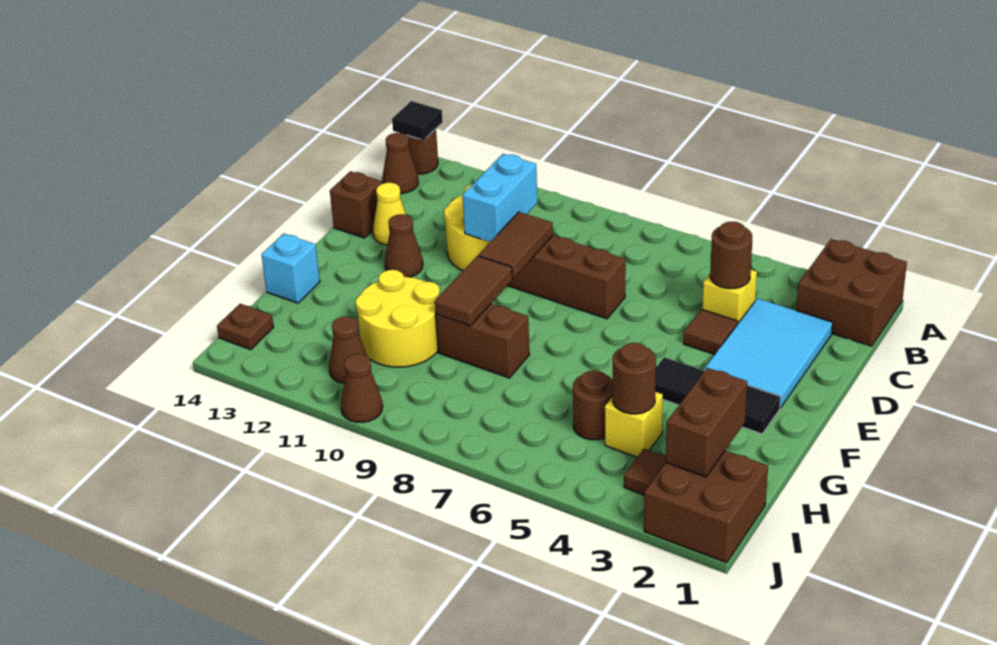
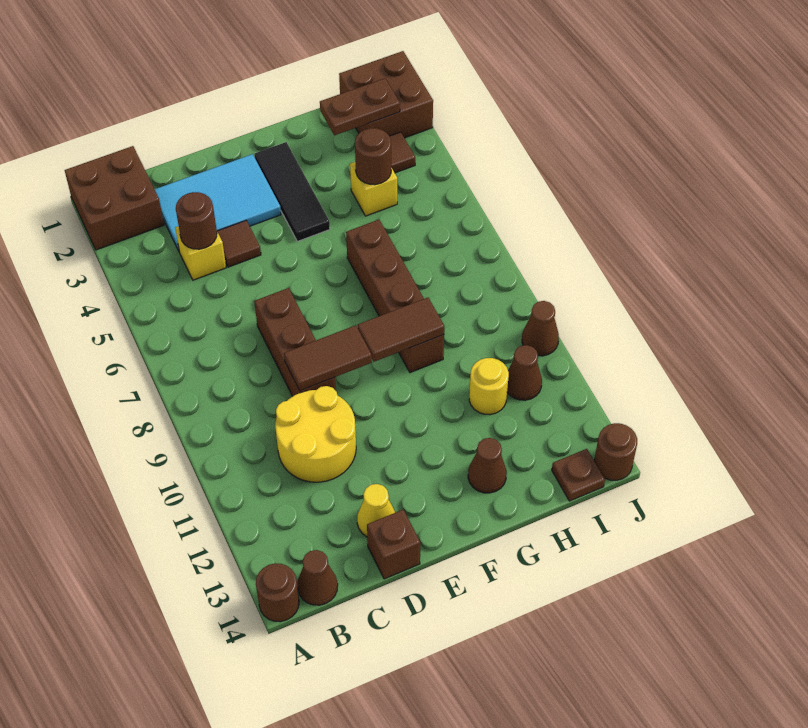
black 1x1 tile [392,101,443,140] -> none
cyan 1x2 brick [463,154,537,242] -> none
brown 1x1 cone [385,214,423,277] -> brown 1x1 cone moved to [468,438,507,493]
brown 1x2 brick [436,304,530,378] -> brown 1x4 brick [346,220,444,372]
yellow 2x2 round brick [356,270,440,367] -> yellow 1x1 round brick [469,358,509,415]
cyan 1x1 brick [261,233,320,303] -> none
brown 1x2 brick [666,368,747,477] -> brown 1x2 plate [320,78,400,135]
brown 1x1 round brick [573,370,613,440] -> brown 1x1 round brick moved to [594,423,637,480]

